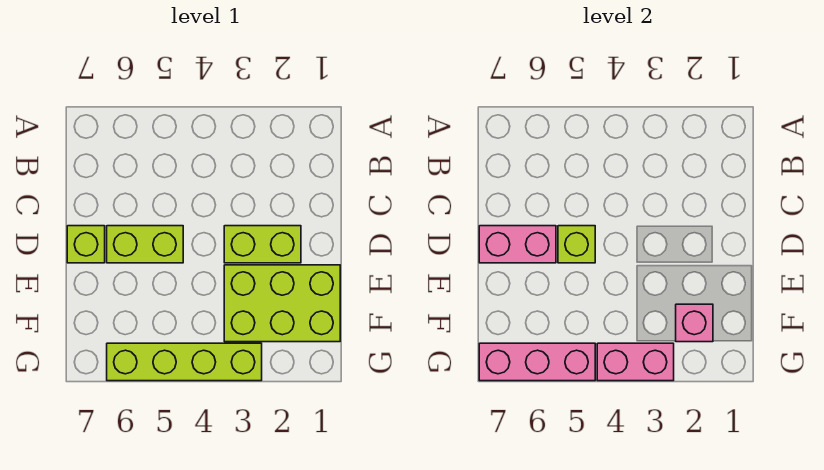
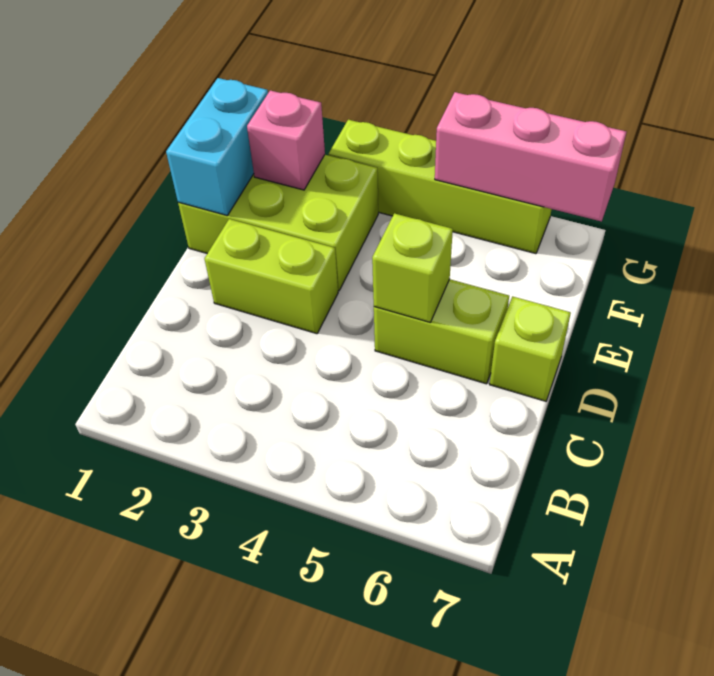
pink 1x2 brick [479,226,556,263] -> none
none -> cyan 1x2 brick [166,78,268,215]
pink 1x2 brick [597,343,674,381] -> none

